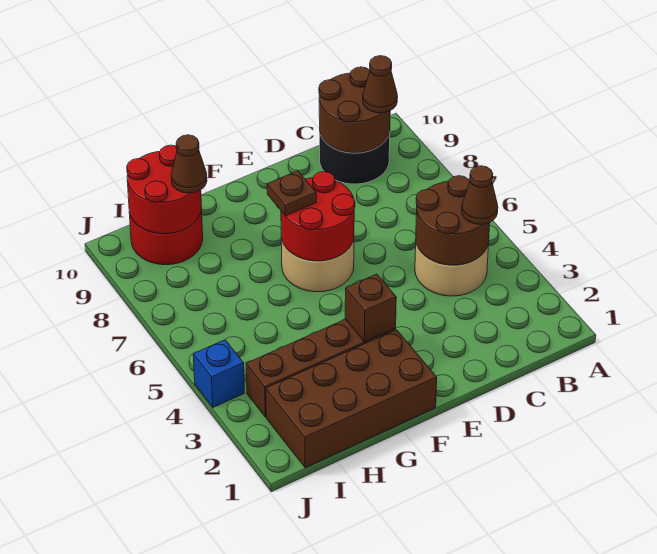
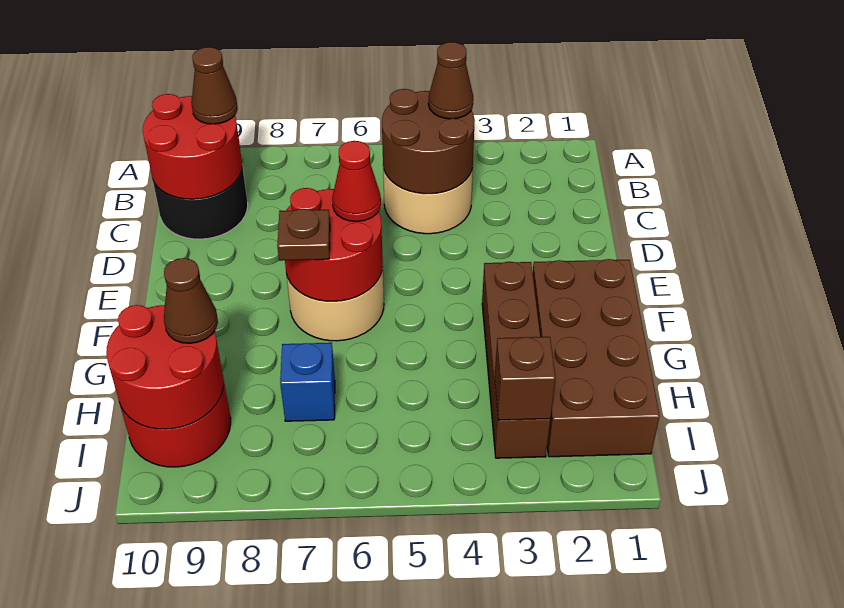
brown 2x2 round brick [319,67,390,153] -> red 2x2 round brick [143,94,242,199]
none -> red 1x1 cone [332,141,381,222]
brown 1x1 brick [345,274,396,342] -> brown 1x1 brick moved to [495,337,555,420]
blue 1x1 brick [193,340,244,407] -> blue 1x1 brick moved to [280,343,335,421]

